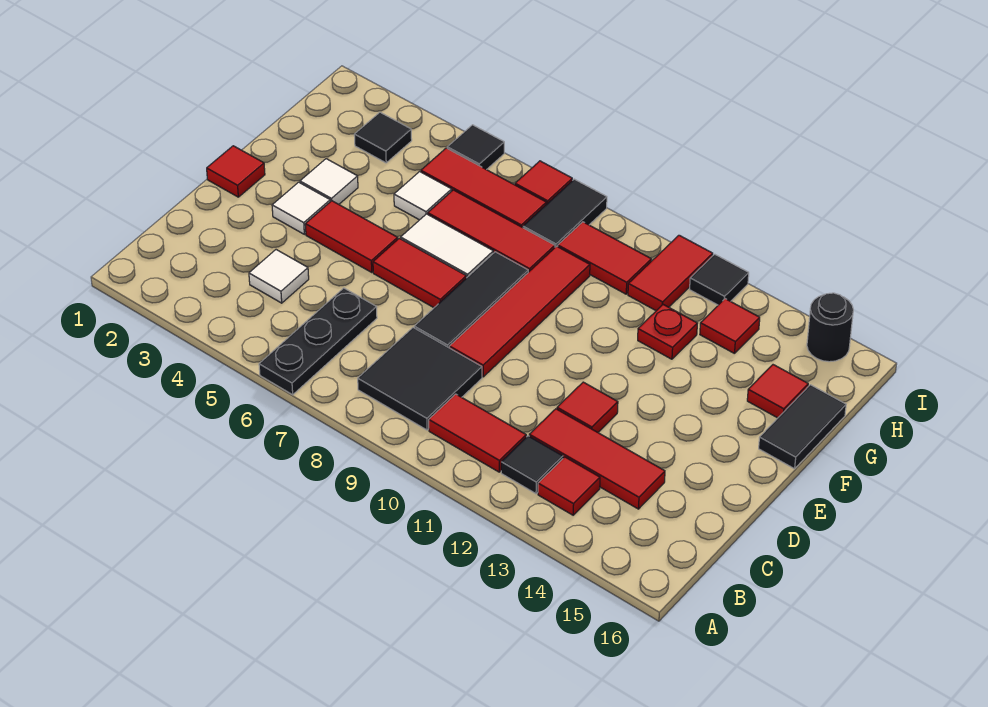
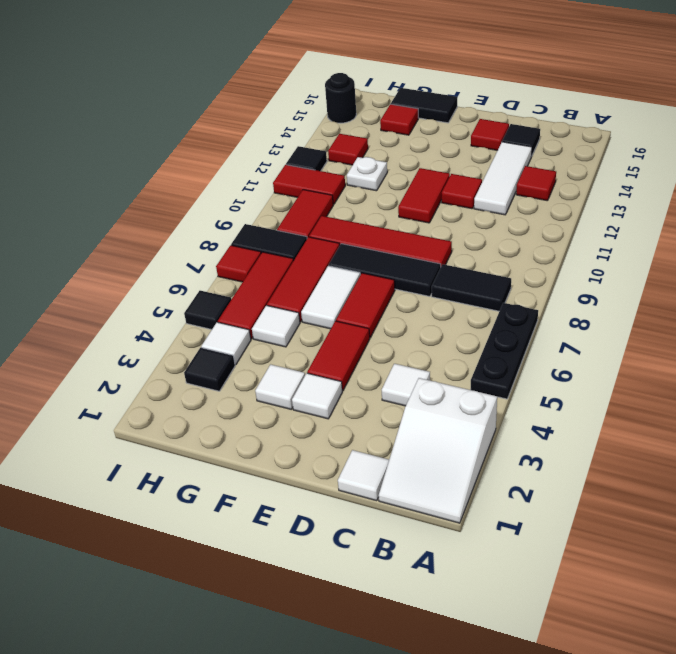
none -> white 2x3 slope [379,378,497,523]
black 1x3 plate [259,288,377,395] -> black 1x3 plate turned to [471,303,538,399]
black 2x2 tile [358,328,482,430] -> black 1x2 tile [432,264,511,311]
red 1x2 tile [429,394,526,472] -> red 1x2 tile moved to [398,168,450,223]
black 1x1 tile [501,436,563,494] -> black 1x1 tile moved to [502,124,540,155]
none -> white 1x1 tile [338,450,389,501]
red 1x3 tile [529,409,665,509] -> white 1x3 tile [474,142,532,215]
red 1x1 tile [207,146,265,197] -> red 1x1 tile moved to [471,119,509,150]
red 1x1 plate [638,305,697,359] -> white 1x1 plate [347,157,387,191]
none -> white 1x1 tile [201,322,251,365]

